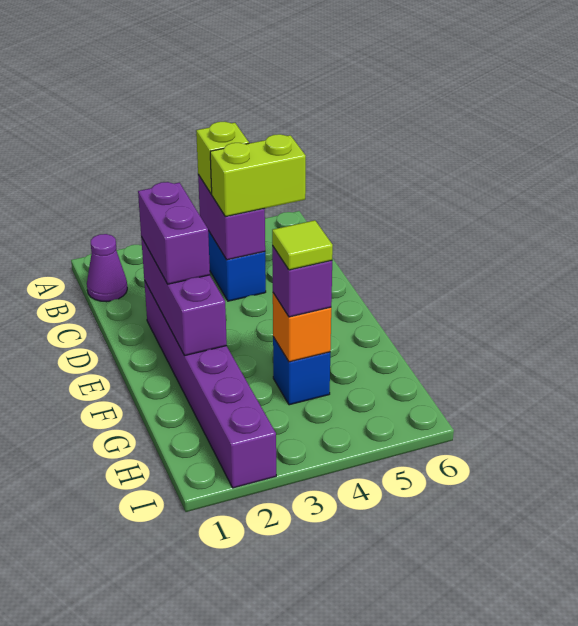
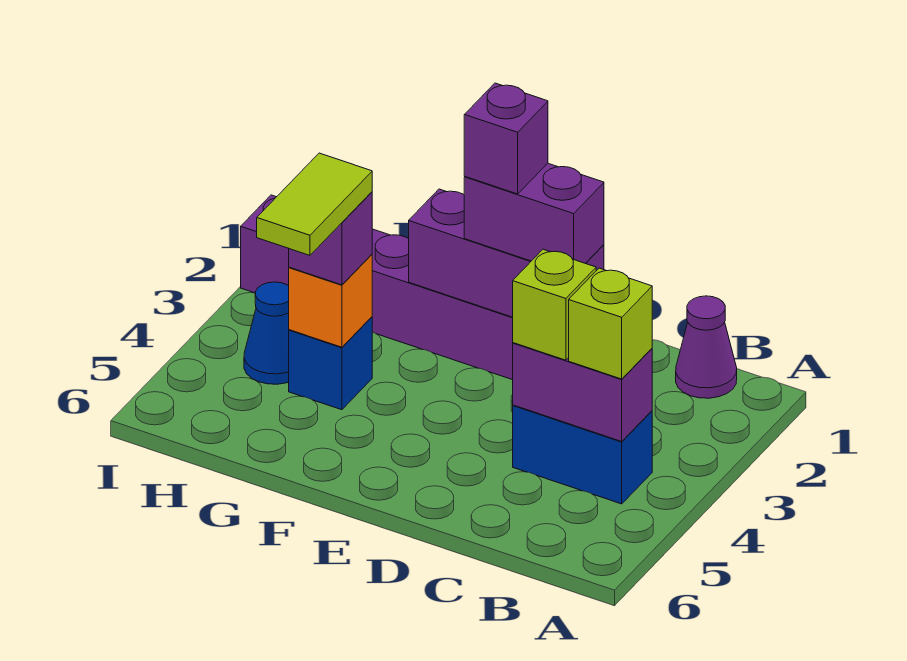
lime 1x2 brick [210,134,306,217] -> lime 1x1 brick [513,249,596,360]
none -> purple 1x1 brick [464,83,548,194]
lime 1x1 tile [272,220,333,270] -> lime 1x2 tile [257,153,372,255]
none -> blue 1x1 cone [244,282,289,384]

